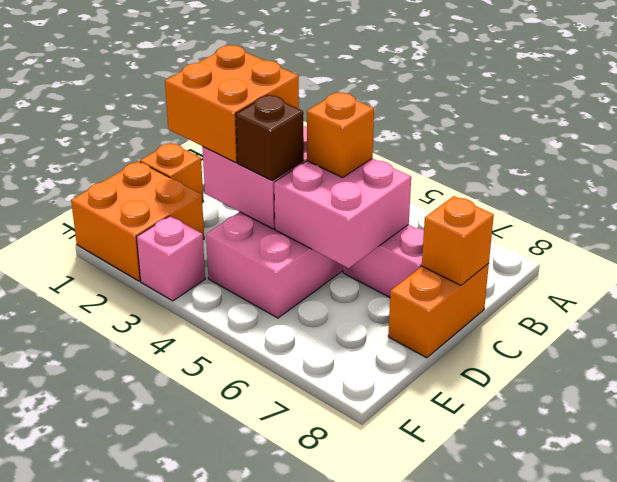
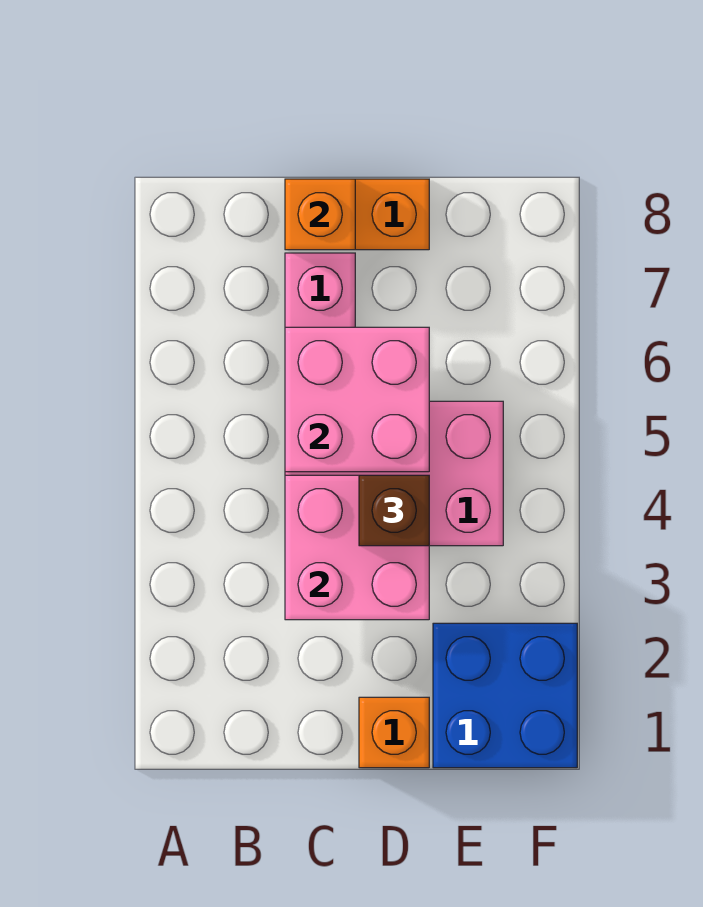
orange 2x2 brick [165,45,299,163] -> none
orange 1x1 brick [307,92,374,178] -> none
orange 2x2 brick [71,161,204,281] -> blue 2x2 brick [433,623,577,768]
pink 1x1 brick [137,216,205,301] -> none

